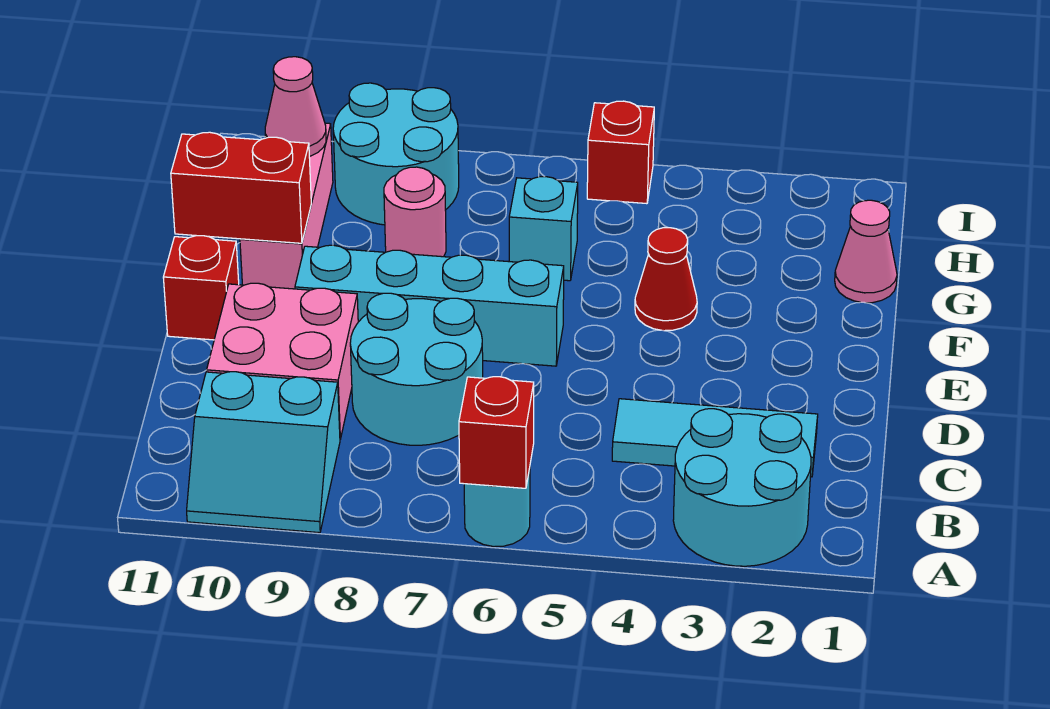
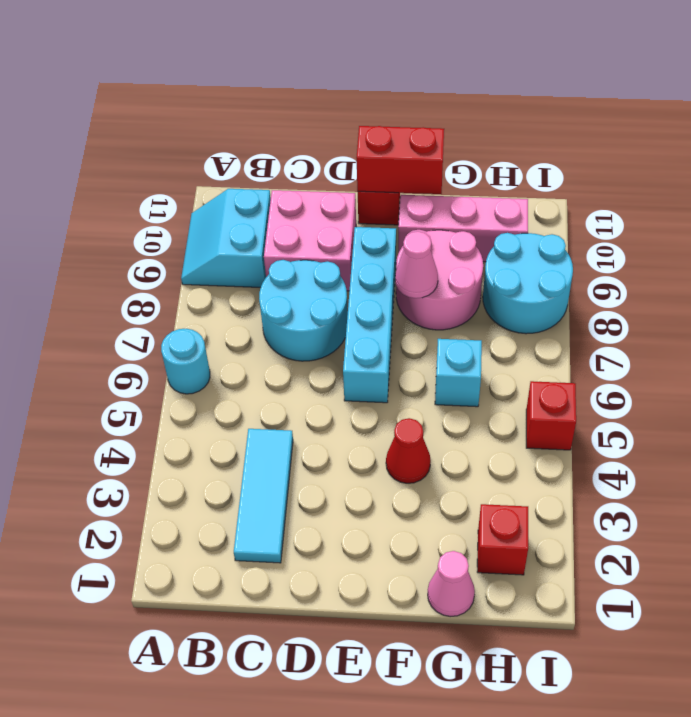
cyan 2x2 round brick [673,409,811,566] -> none
red 1x1 brick [459,377,534,488] -> red 1x1 brick moved to [477,504,528,575]
red 1x2 brick [171,132,311,243] -> red 1x2 brick turned to [356,126,444,194]
pink 1x1 round brick [384,167,446,257] -> pink 2x2 round brick [396,230,483,330]
pink 1x1 cone [265,57,326,157] -> pink 1x1 cone moved to [395,231,438,298]

